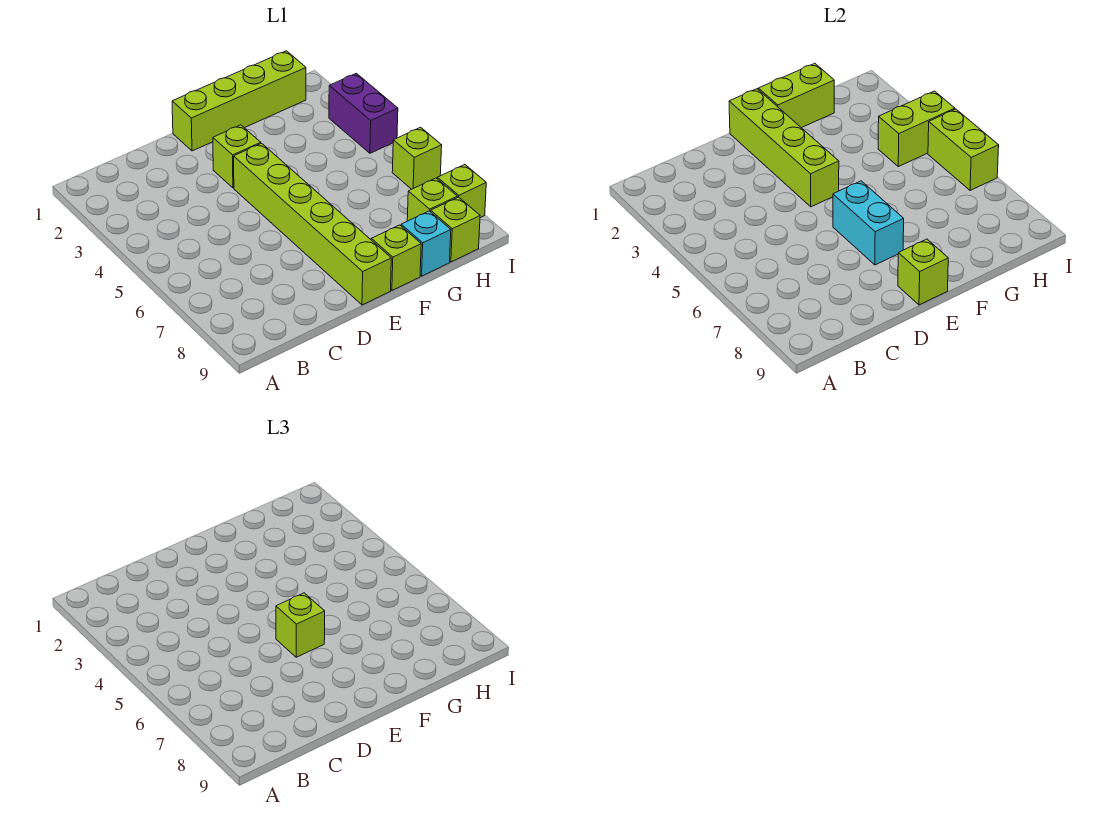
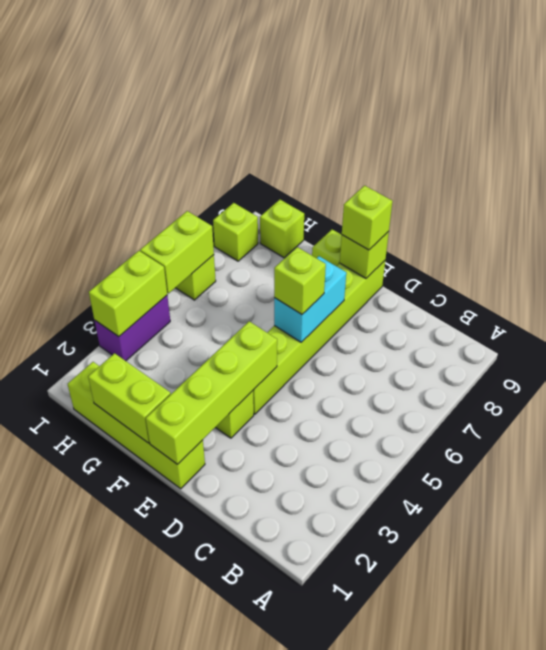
cyan 1x1 brick [401,211,451,276] -> none
lime 1x2 brick [878,91,955,167] -> lime 1x2 brick turned to [89,251,167,337]
lime 1x1 brick [407,178,457,221] -> lime 1x1 brick moved to [342,186,392,250]

